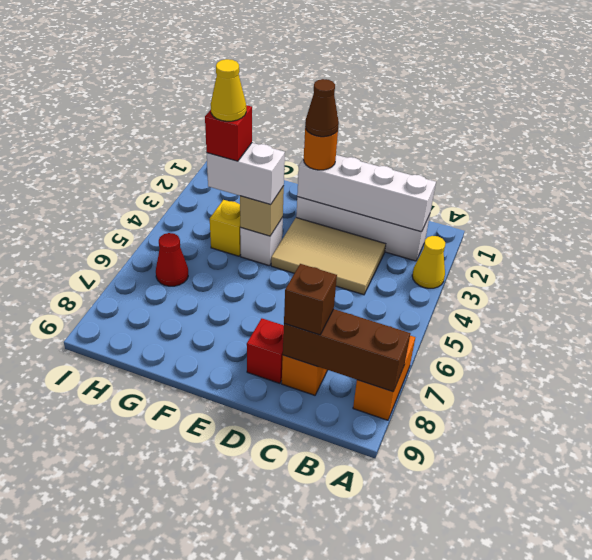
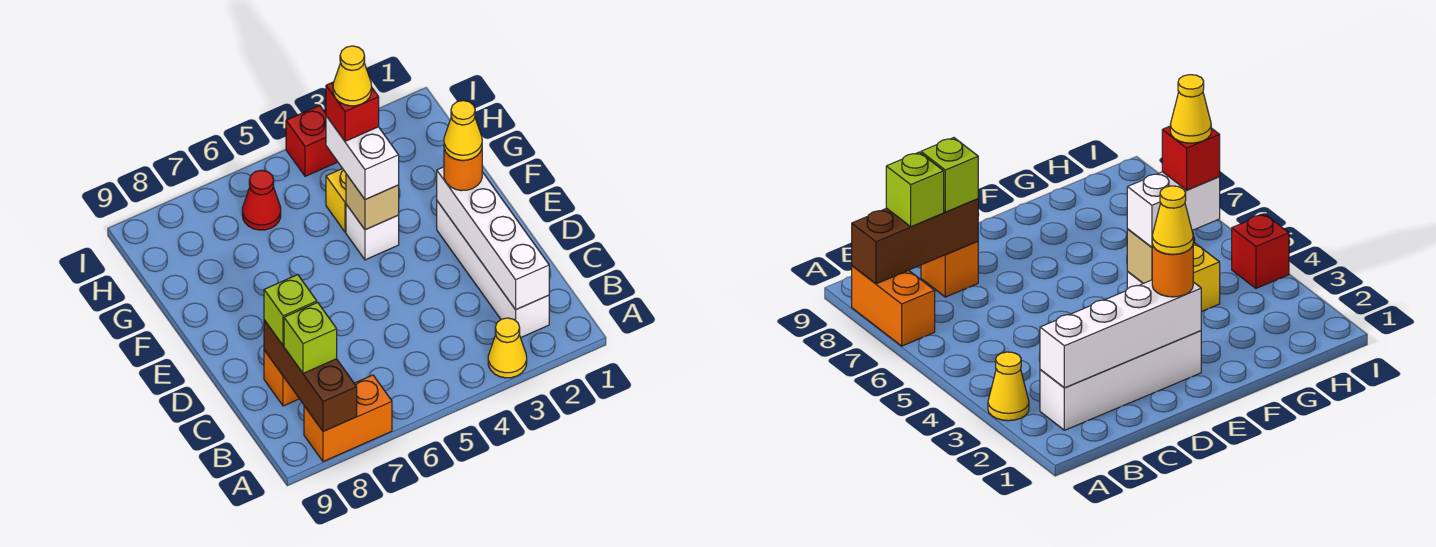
none -> lime 1x1 brick [284,302,337,373]
tan 2x3 tile [271,218,386,295] -> none
brown 1x1 brick [284,264,337,335] -> lime 1x1 brick [264,274,317,346]
red 1x1 brick [247,319,284,383] -> red 1x1 brick moved to [286,105,338,176]
brown 1x1 cone [305,79,339,137] -> yellow 1x1 cone [444,100,482,160]

